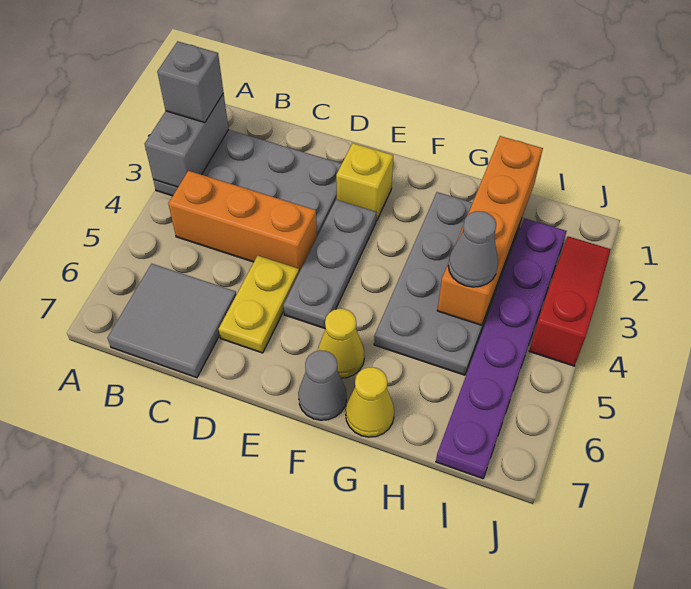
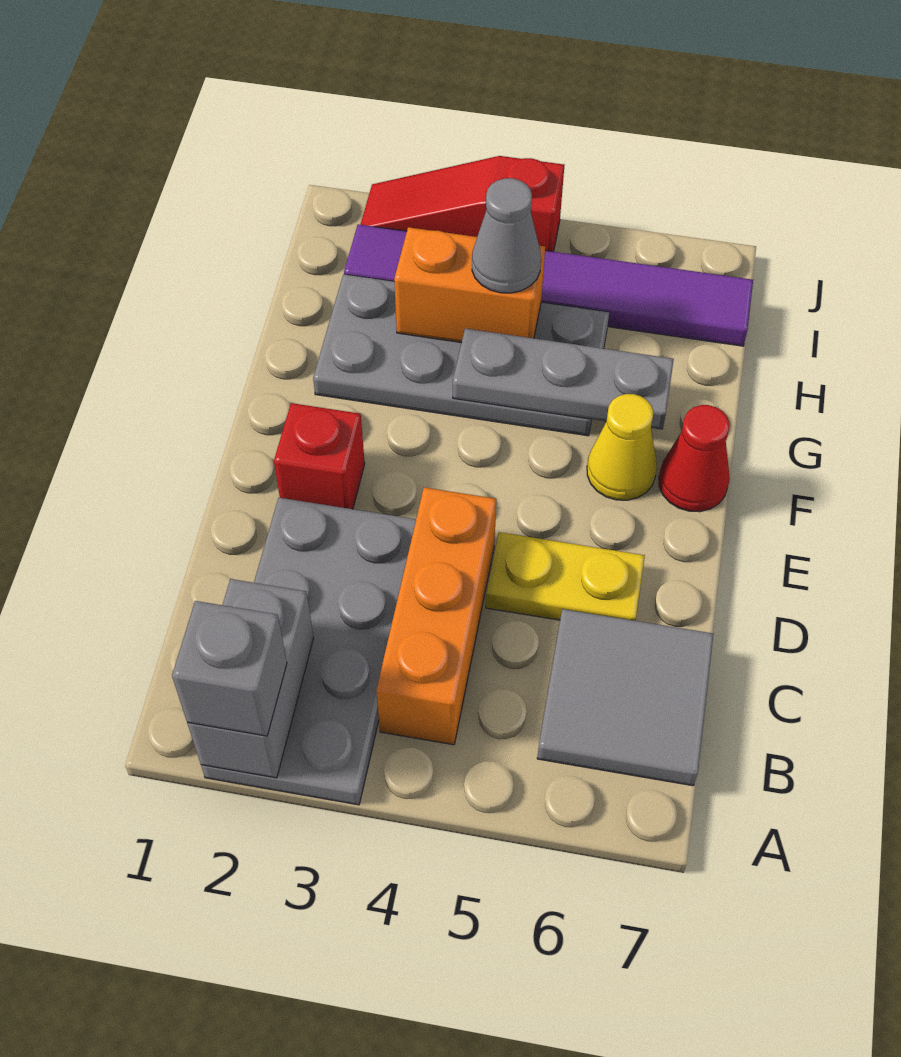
grey 1x2 brick [145,93,229,187] -> grey 1x2 brick turned to [187,579,314,778]
yellow 1x1 brick [336,143,393,221] -> red 1x1 brick [274,403,365,509]
grey 1x3 plate [283,199,376,328] -> grey 1x3 plate moved to [453,328,674,430]
grey 1x1 cone [298,350,347,420] -> red 1x1 cone [659,405,730,512]
yellow 1x1 cone [346,367,394,437] -> none
orange 1x4 brick [437,136,543,325] -> orange 1x2 brick [394,227,545,343]
purple 1x6 plate [436,218,567,479] -> purple 1x6 tile [344,224,753,346]

